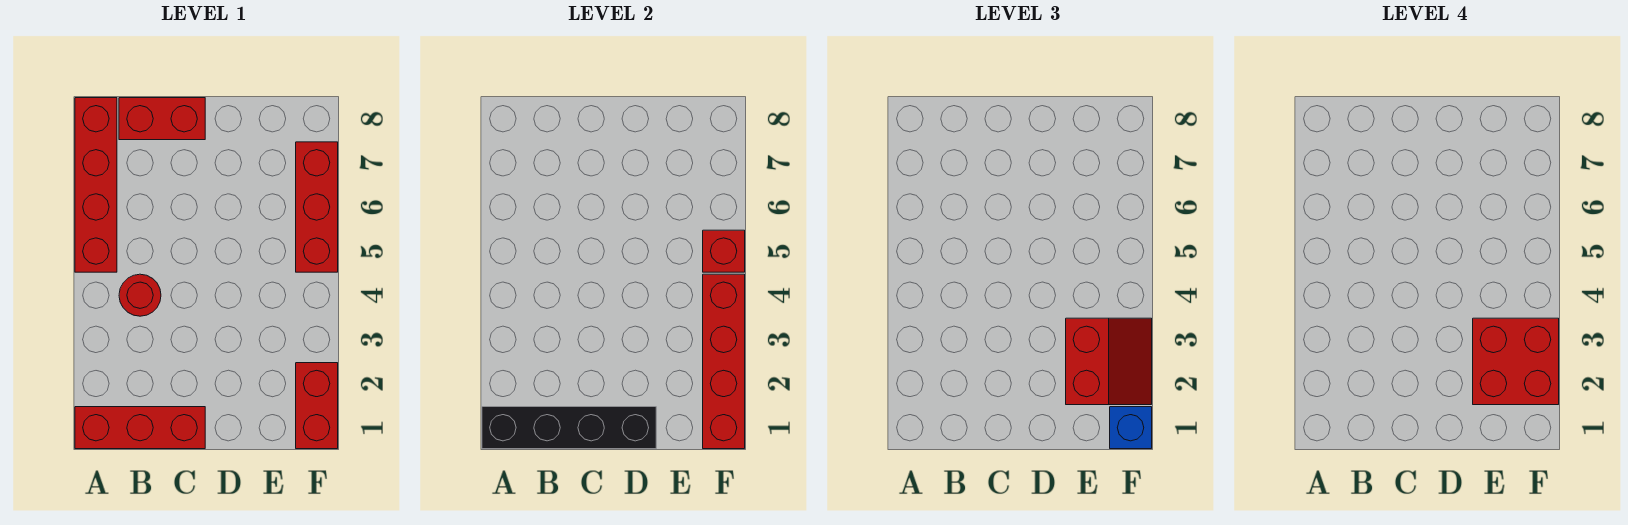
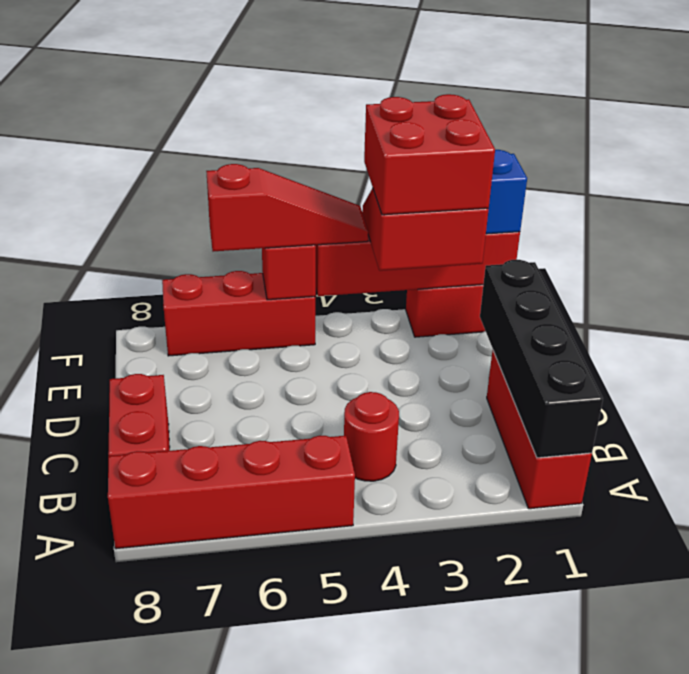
none -> red 1x3 slope [206,164,368,252]

